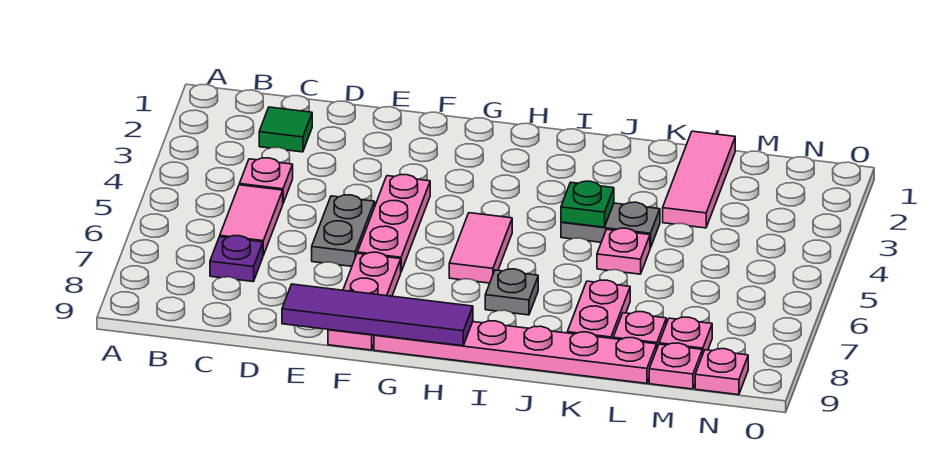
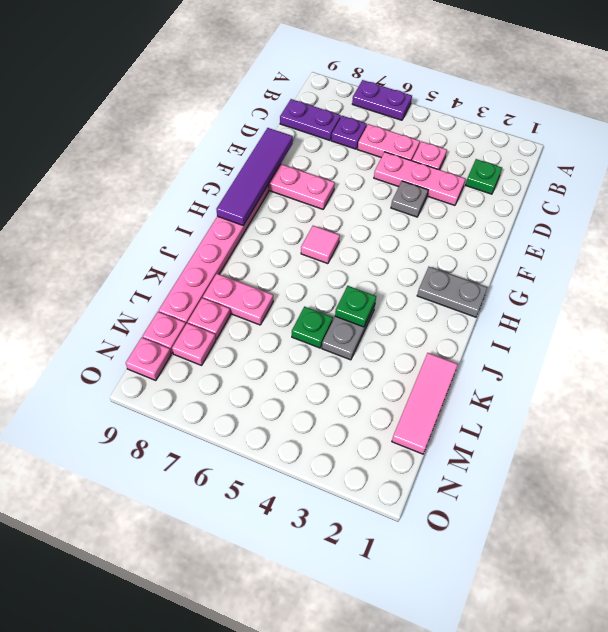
none -> purple 1x2 plate [352,80,412,120]
green 1x1 tile [259,107,312,152] -> green 1x1 plate [466,159,502,194]
pink 1x2 tile [220,185,283,255] -> pink 1x2 plate [358,124,420,161]
none -> purple 1x2 plate [280,99,341,140]
grey 1x2 plate [312,195,375,266] -> grey 1x2 plate moved to [417,267,487,317]
pink 1x3 plate [358,175,430,271] -> pink 1x3 plate moved to [374,152,465,205]
pink 1x2 tile [449,213,512,283] -> pink 1x1 tile [301,226,340,264]
grey 1x1 plate [485,269,538,315] -> grey 1x1 plate moved to [391,181,428,217]
pink 1x1 plate [597,228,650,274] -> green 1x1 plate [292,307,333,348]
pink 1x3 tile [663,131,735,228] -> pink 1x3 tile turned to [392,353,458,454]

